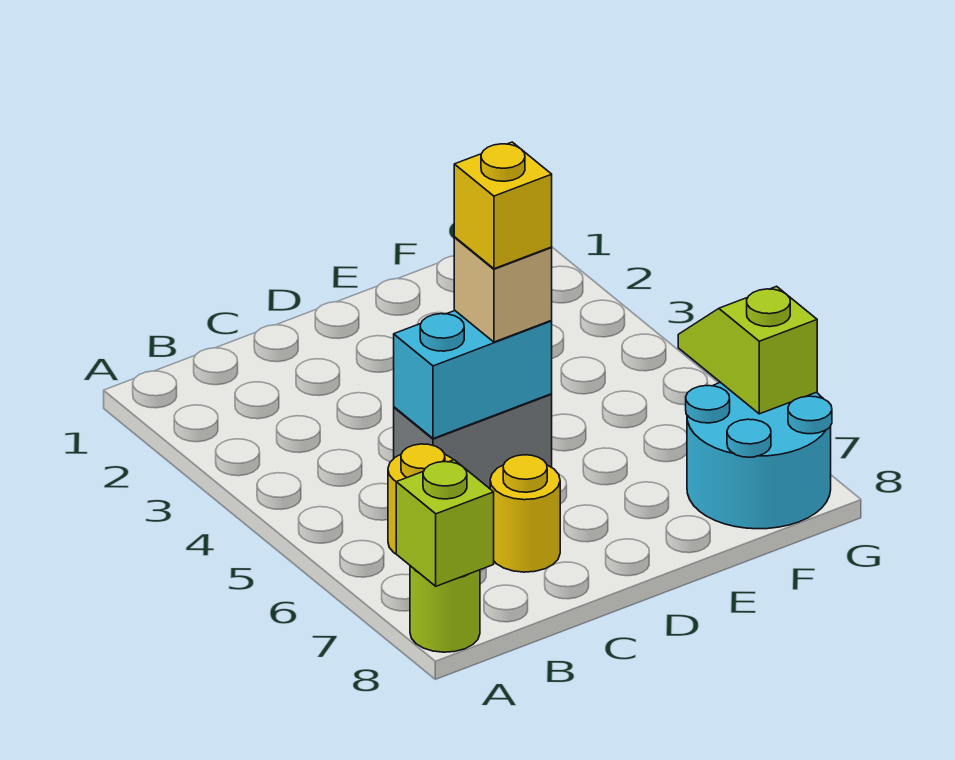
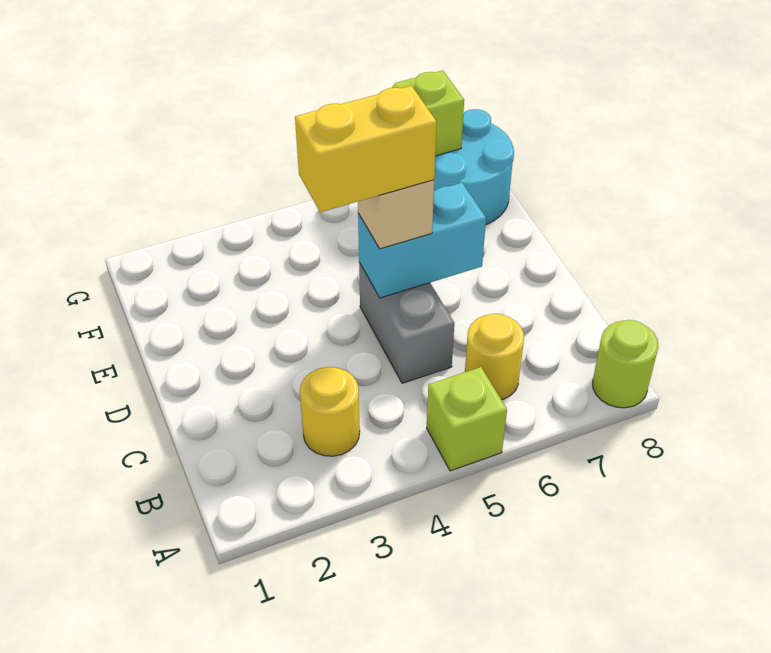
lime 1x1 brick [396,460,494,586] -> lime 1x1 brick moved to [427,367,507,471]
cyan 1x2 brick [394,311,552,439] -> cyan 1x2 brick turned to [358,183,486,298]
yellow 1x1 round brick [490,455,560,572] -> yellow 1x1 round brick moved to [300,367,360,456]
yellow 1x1 brick [454,142,552,269] -> yellow 1x2 brick [295,86,437,212]

